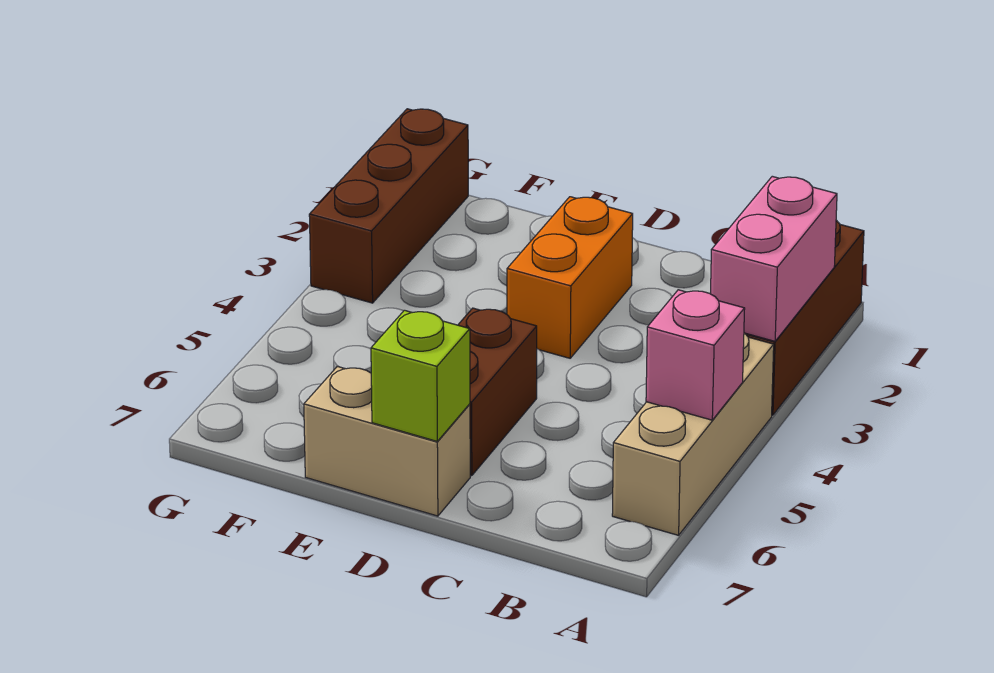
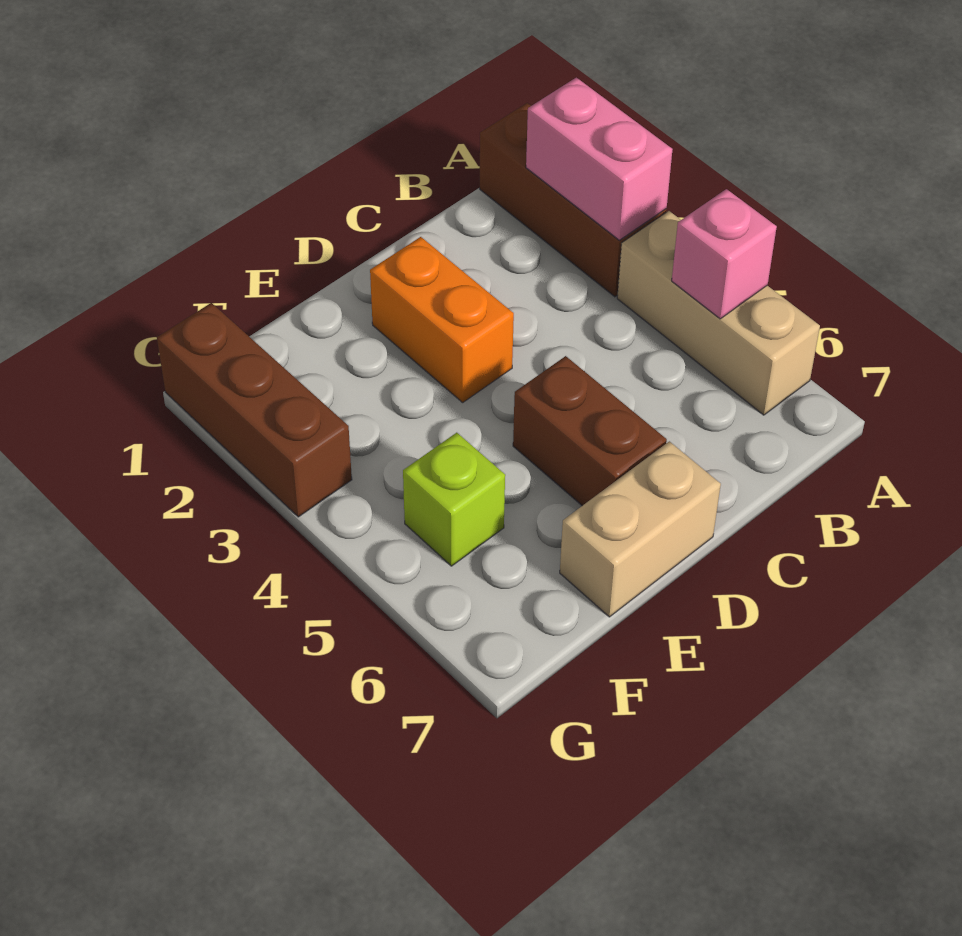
lime 1x1 brick [371,310,470,441] -> lime 1x1 brick moved to [403,433,505,566]

